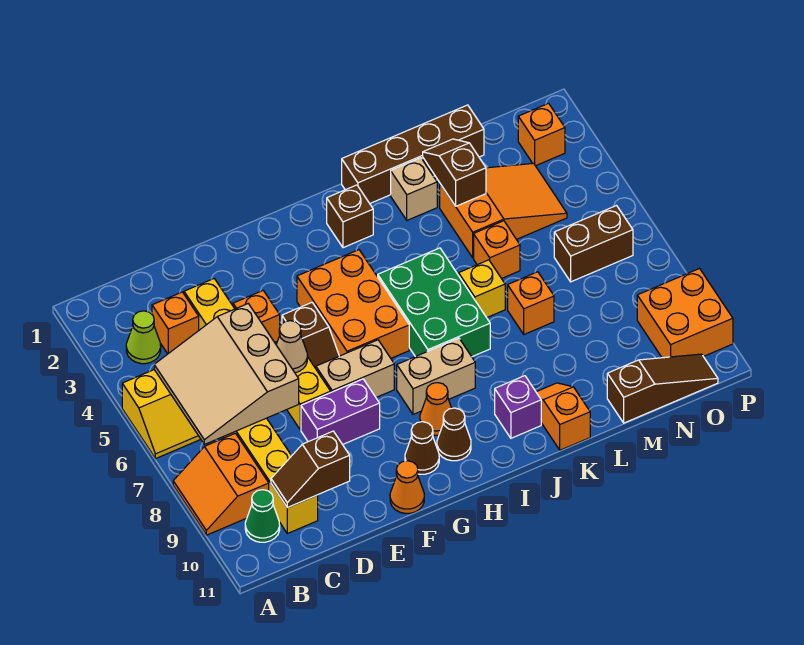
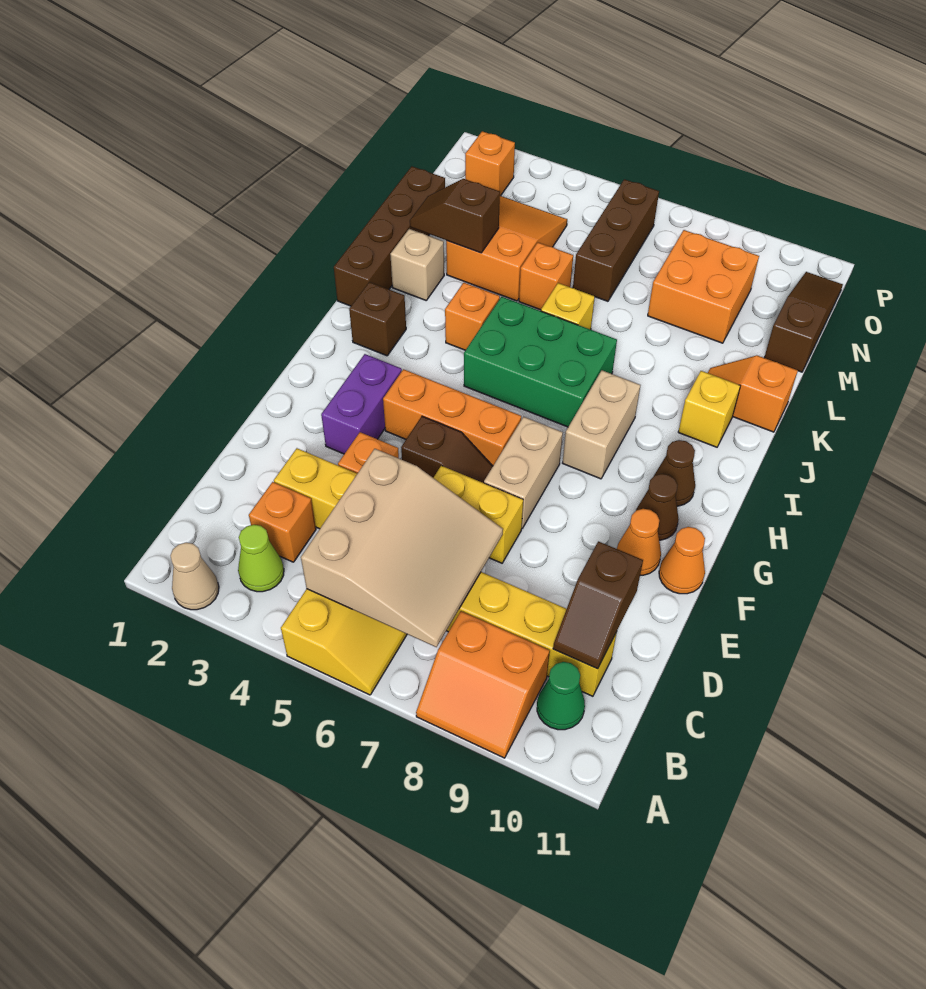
tan 3x3 slope [154,304,299,444] -> tan 3x3 slope turned to [301,449,503,647]
tan 1x1 cone [276,321,307,373] -> tan 1x1 cone moved to [170,543,219,610]
purple 1x2 brick [301,379,380,445] -> purple 1x2 brick moved to [321,354,402,454]
orange 2x3 brick [297,250,409,358] -> orange 1x3 brick [383,369,521,466]
orange 1x1 cone [420,383,452,435] -> orange 1x1 cone moved to [617,509,661,575]
purple 1x1 brick [495,376,541,438] -> yellow 1x1 brick [678,371,740,447]
orange 1x1 brick [508,272,554,334] -> orange 1x1 brick moved to [445,283,500,350]
brown 1x2 brick [554,206,633,282] -> brown 1x3 brick [573,179,659,301]
orange 2x2 brick [637,269,733,358] -> orange 2x2 brick moved to [648,230,759,343]

